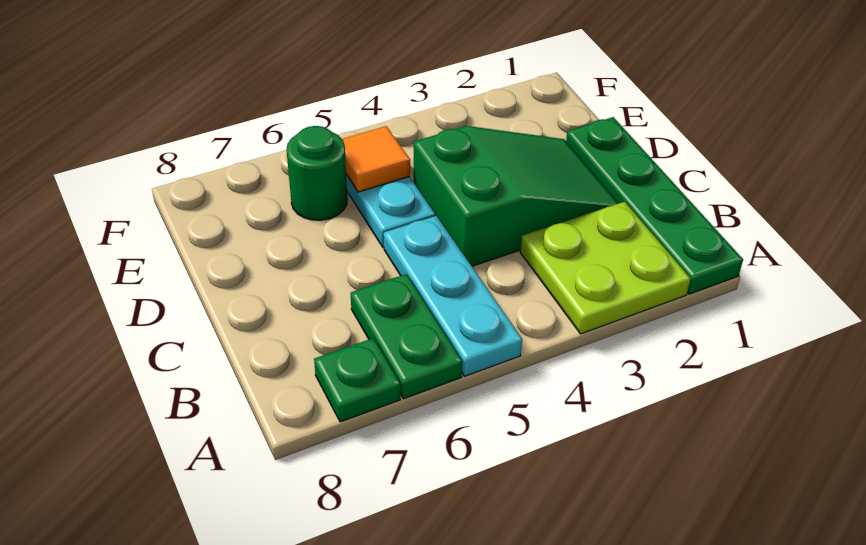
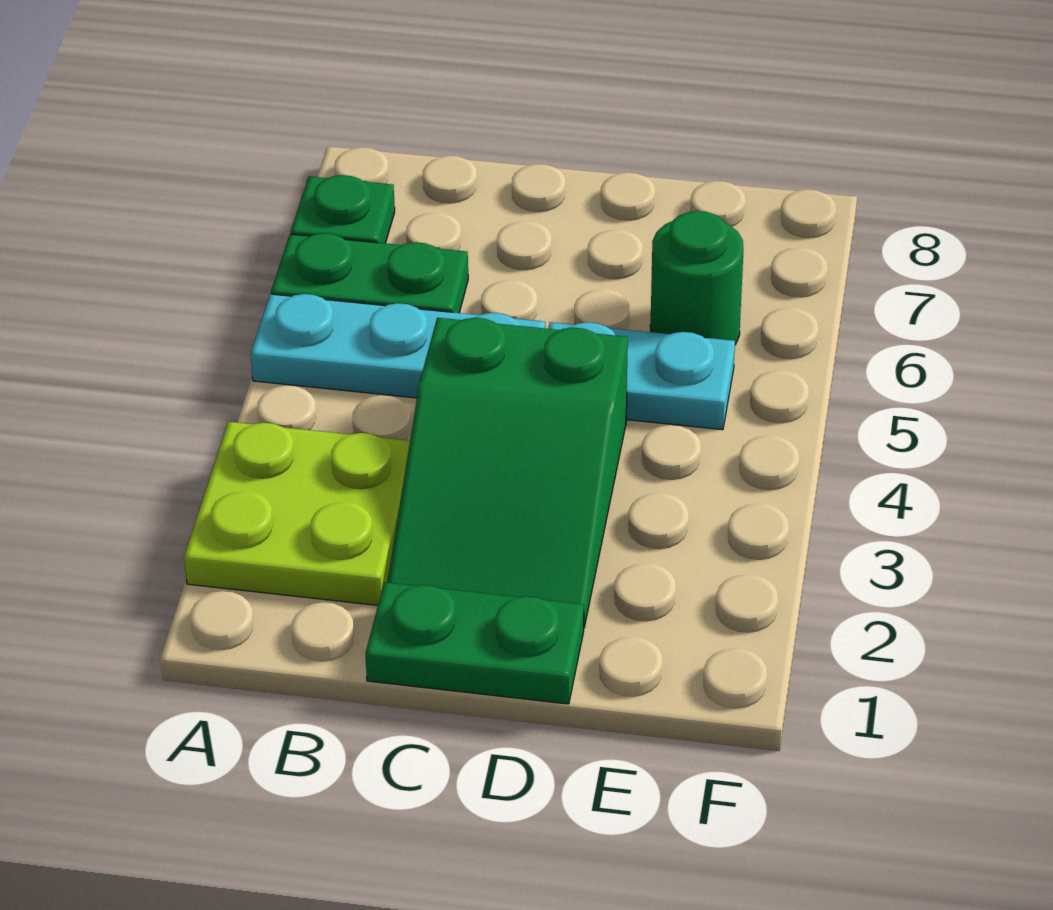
green 1x4 plate [566,117,743,294] -> green 1x2 plate [365,582,584,704]
orange 1x1 tile [342,126,410,192] -> none

